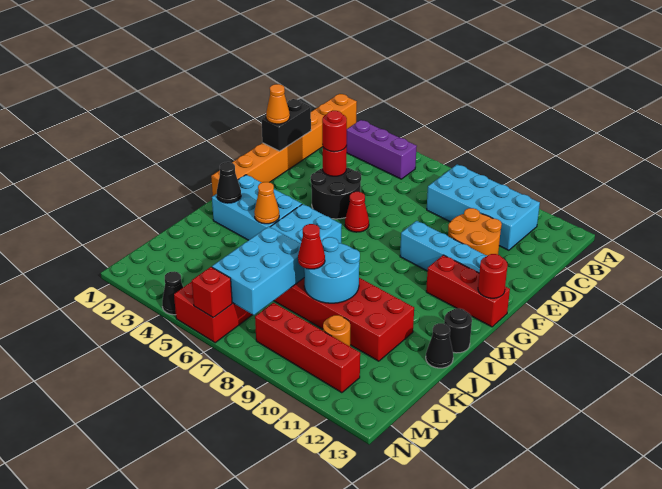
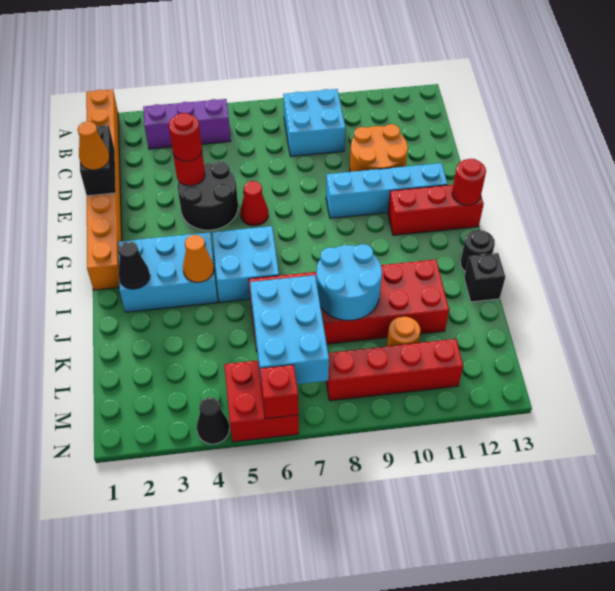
cyan 2x4 brick [427,164,540,250] -> cyan 2x2 brick [283,89,345,156]
black 1x1 cone [426,323,453,368] -> black 1x1 brick [464,253,505,302]
red 1x1 cone [298,224,325,269] -> none

